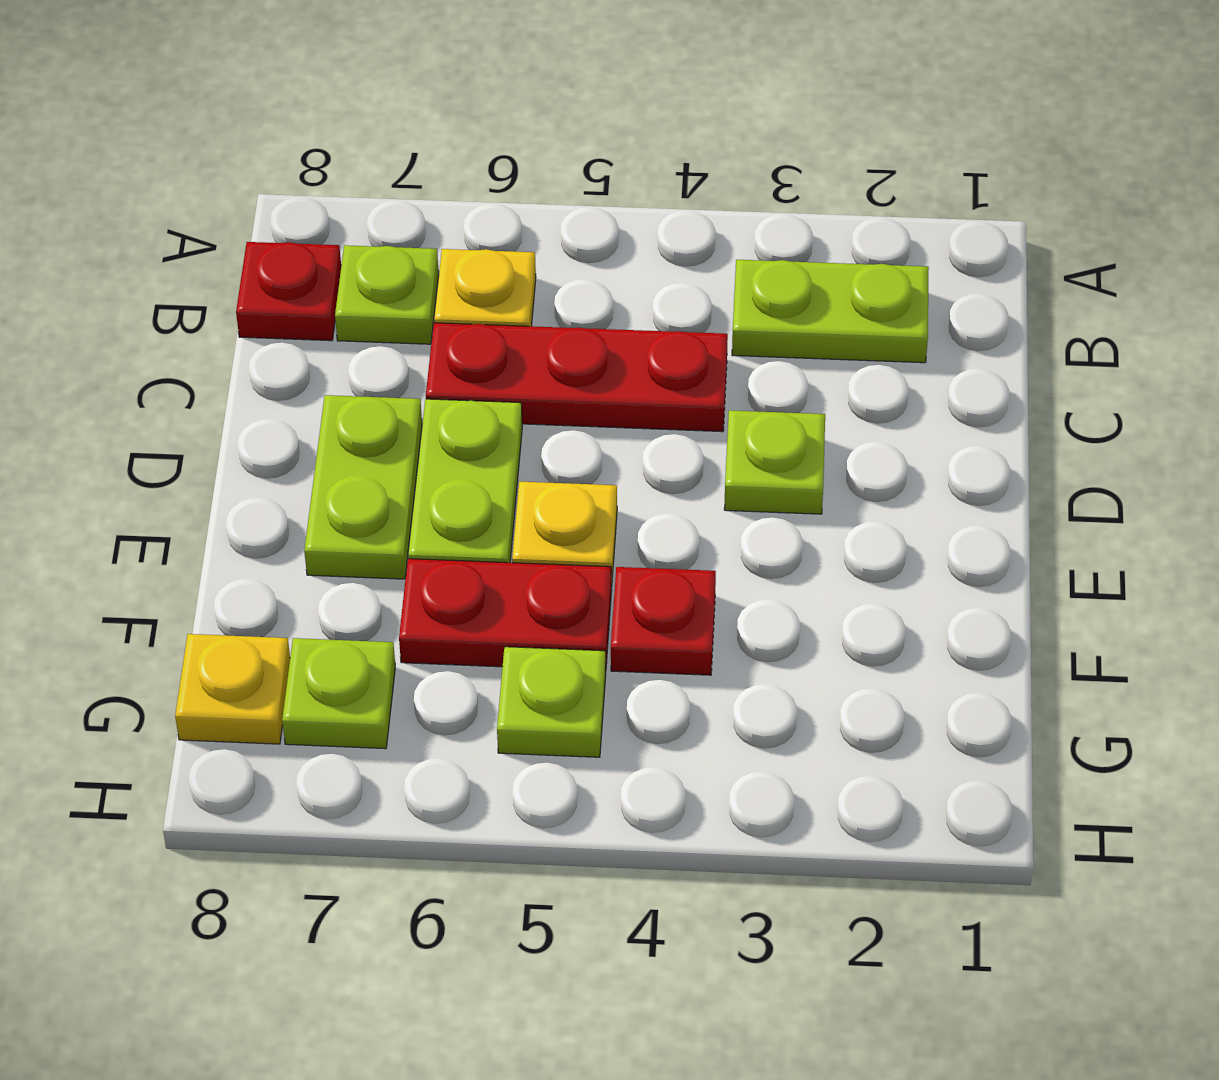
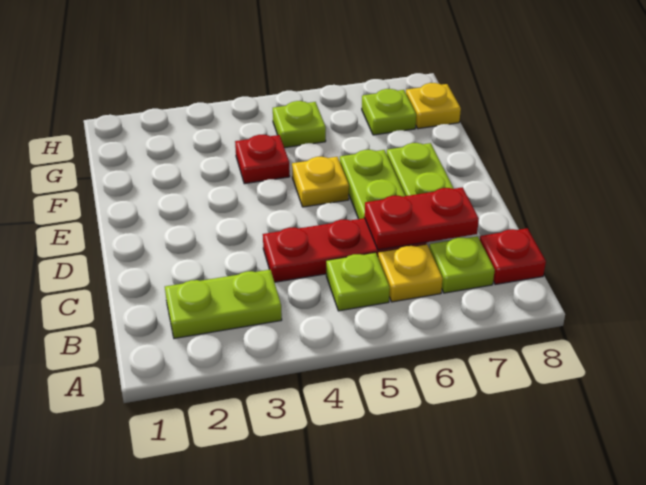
lime 1x1 plate [724,410,825,514] -> lime 1x1 plate moved to [326,253,390,311]
red 1x2 plate [399,559,612,667] -> red 1x2 plate moved to [365,187,479,250]

